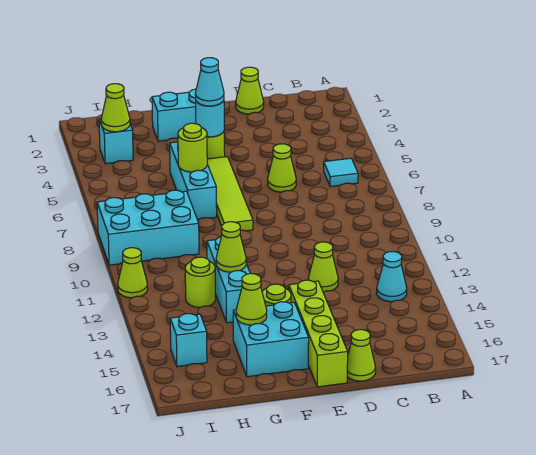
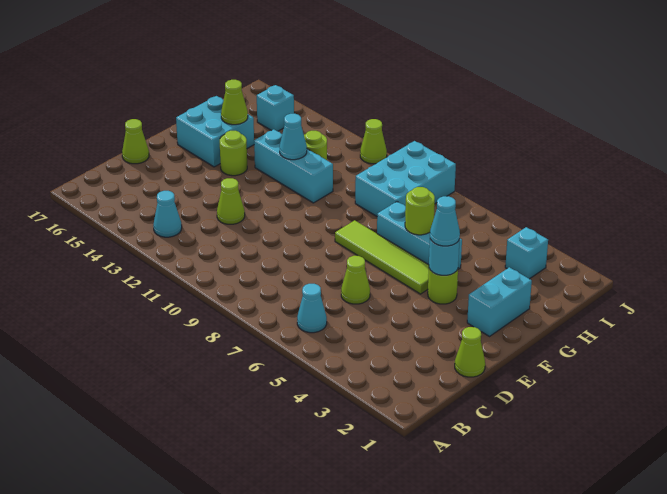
cyan 1x1 tile [324,158,358,187] -> cyan 1x1 cone [297,284,327,333]
lime 1x4 brick [289,280,348,387] -> none
lime 1x1 cone [216,222,246,272] -> cyan 1x1 cone [280,114,307,160]
lime 1x1 cone [101,84,130,132] -> none

